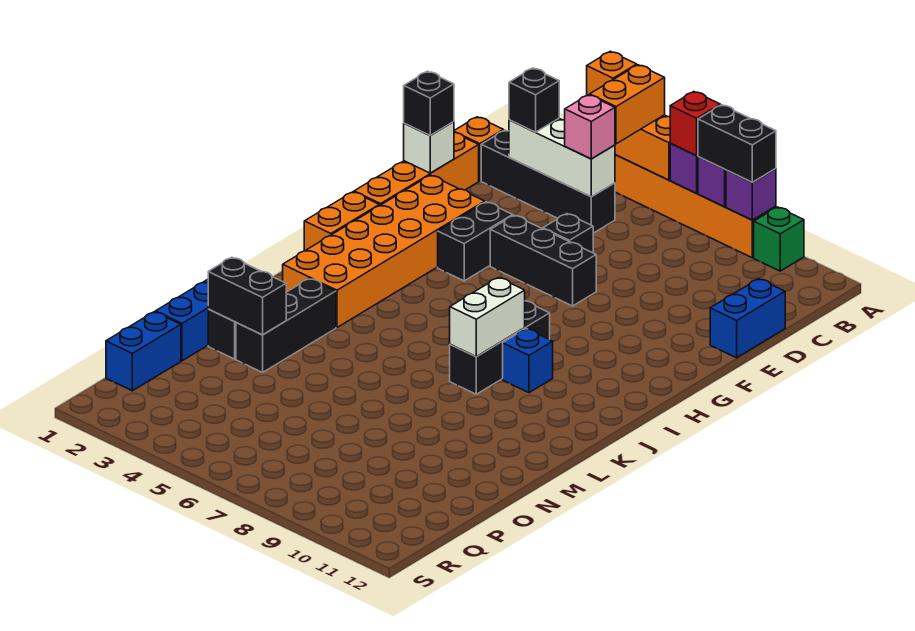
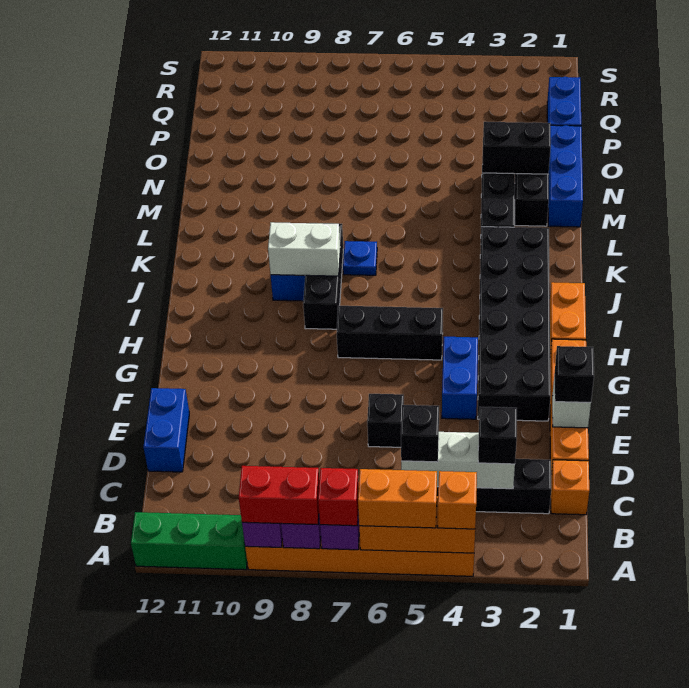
orange 1x2 brick [590,65,665,144] -> orange 1x2 brick turned to [358,469,437,528]
black 1x2 brick [698,105,776,182] -> red 1x2 brick [239,466,319,525]
green 1x1 brick [754,207,804,271] -> green 1x3 brick [131,512,247,570]
pink 1x1 brick [565,95,615,159] -> black 1x1 brick [401,405,439,462]
orange 2x6 brick [283,175,485,327] -> black 2x6 brick [478,227,551,421]
black 1x2 brick [438,202,513,281] -> blue 1x2 brick [442,337,478,419]
black 1x3 brick [490,215,596,306] -> black 1x3 brick moved to [337,306,443,360]
white 1x2 brick [450,278,525,357] -> white 1x2 brick turned to [268,222,340,276]
none -> blue 1x1 plate [343,241,377,275]

